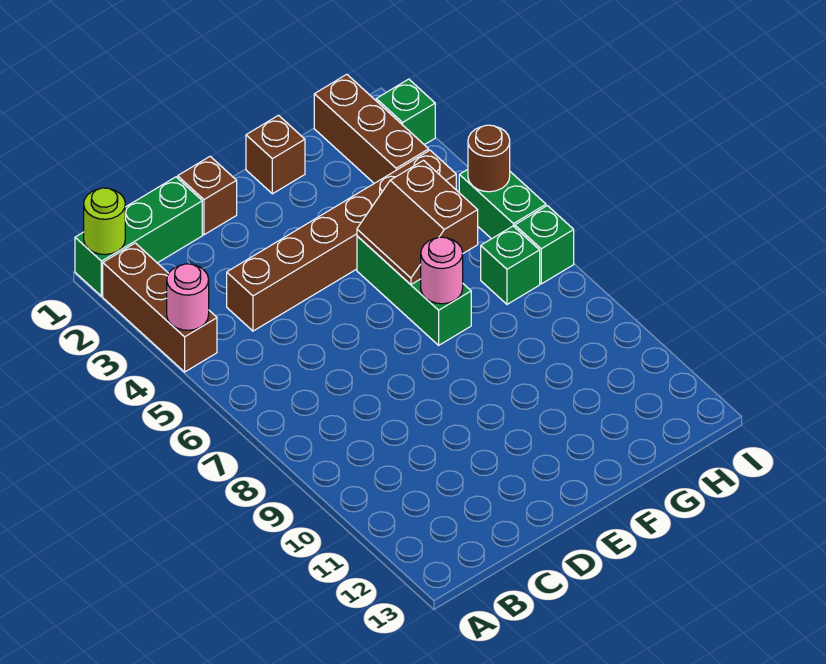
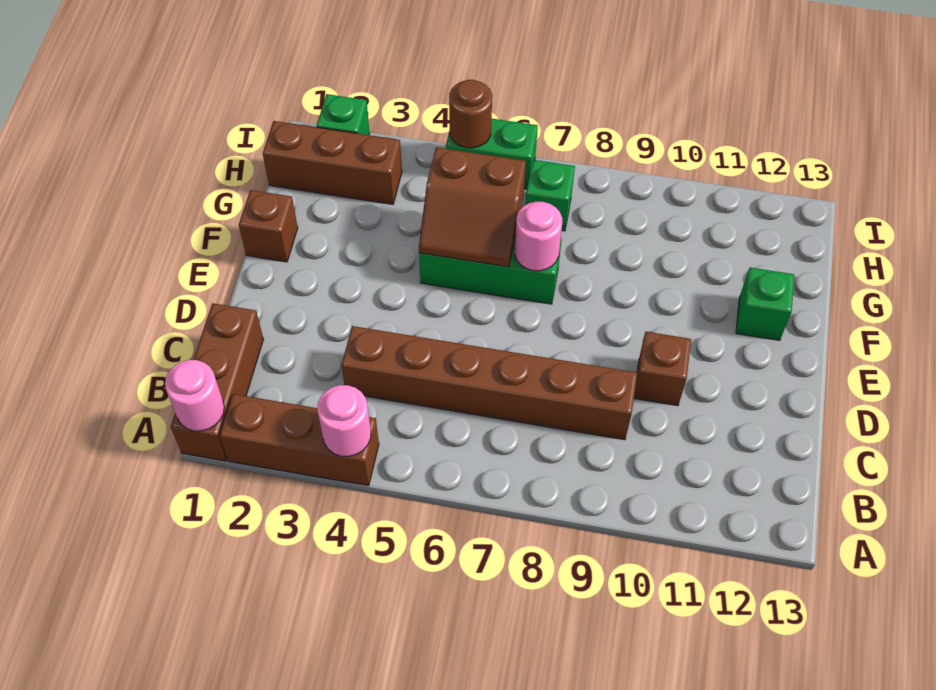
green 1x3 brick [75,177,202,296] -> brown 1x3 brick [171,303,264,461]
lime 1x1 round brick [84,188,125,255] -> pink 1x1 round brick [165,360,224,431]
brown 1x6 brick [227,150,456,331] -> brown 1x6 brick turned to [341,326,637,440]
brown 1x1 brick [178,157,237,235] -> brown 1x1 brick moved to [634,332,691,406]
green 1x1 brick [515,206,574,284] -> green 1x1 brick moved to [736,267,794,340]

